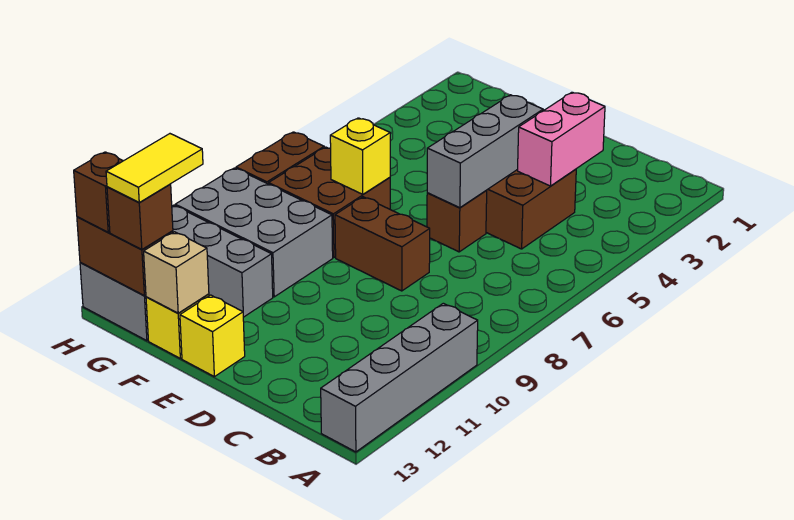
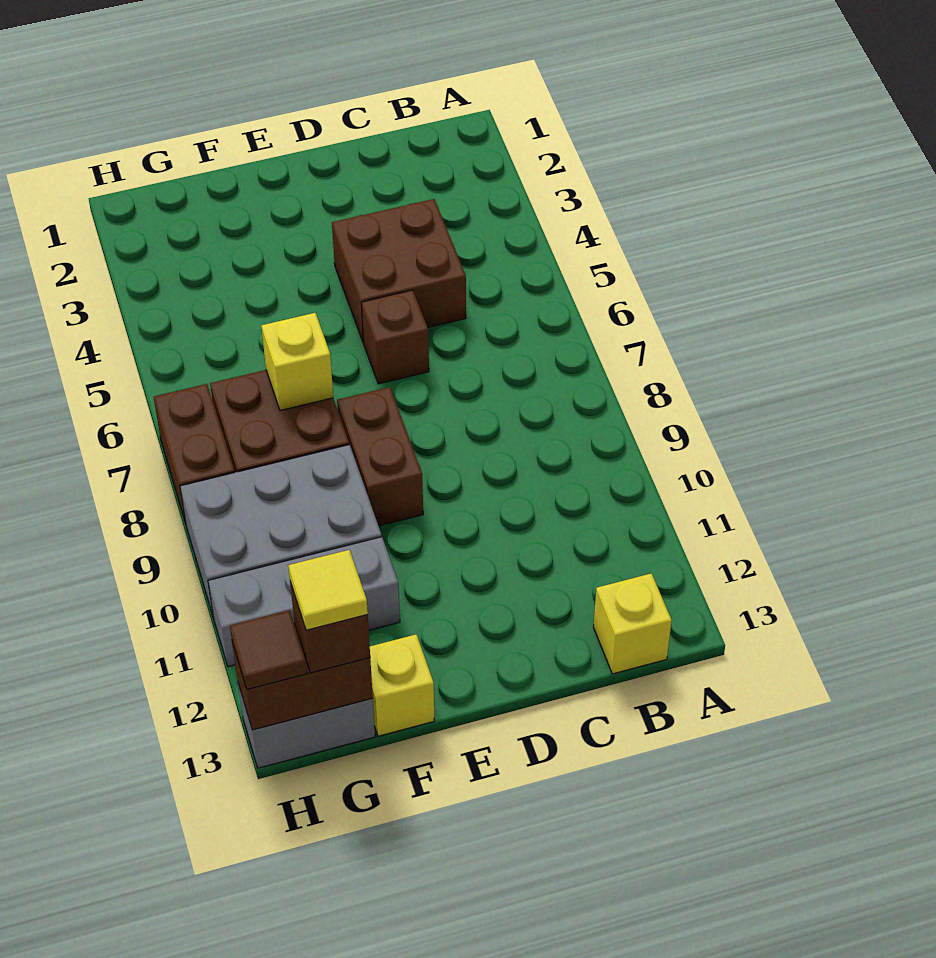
grey 1x4 brick [321,303,478,452] -> none
pink 1x2 brick [518,92,605,186] -> none
grey 1x3 brick [427,95,543,208] -> none
brown 1x2 brick [335,197,430,291] -> brown 1x2 brick turned to [337,387,423,526]
yellow 1x1 brick [180,295,245,377] -> yellow 1x1 brick moved to [593,573,672,674]
tan 1x1 brick [144,232,209,313] -> none
yellow 1x2 tile [106,134,203,202] -> yellow 1x1 tile [288,550,368,630]
brown 1x1 brick [74,152,123,232] -> brown 1x1 tile [230,610,307,689]

